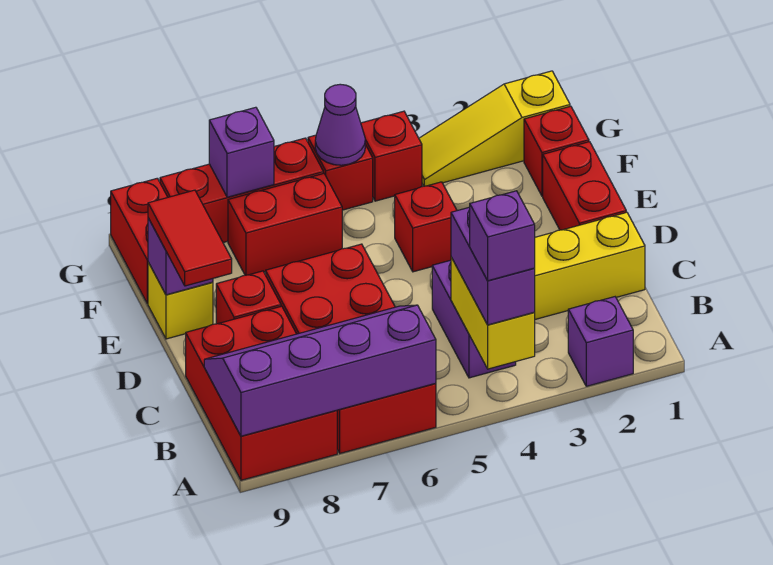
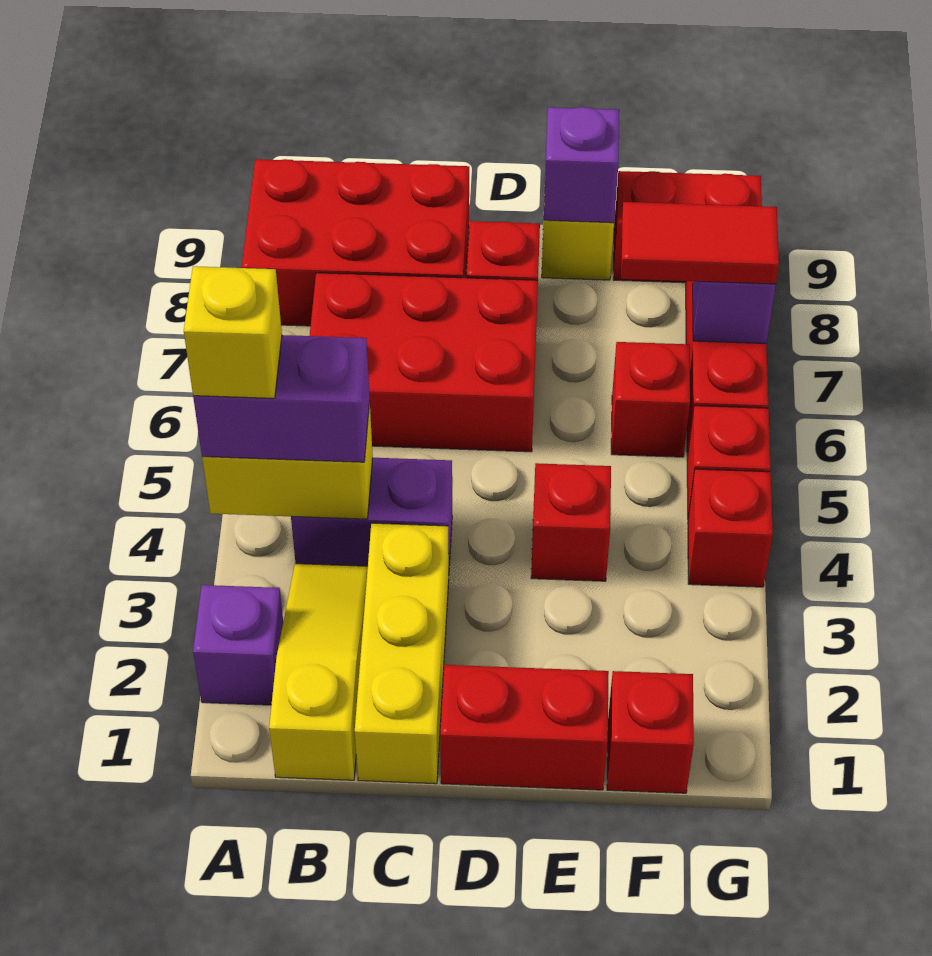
purple 1x1 brick [470,191,535,281] -> yellow 1x1 brick [184,266,282,398]
red 2x4 brick [266,244,436,453] -> red 2x3 brick [310,273,538,452]
purple 2x4 slope [204,305,436,436] -> none
red 1x2 tile [148,190,232,286] -> red 1x2 tile moved to [621,202,779,284]
red 1x2 brick [228,173,342,275] -> red 1x1 brick [611,342,690,457]
yellow 1x3 slope [419,71,570,186] -> yellow 1x3 slope moved to [269,564,368,780]
purple 1x1 cone [315,84,365,165] -> none

